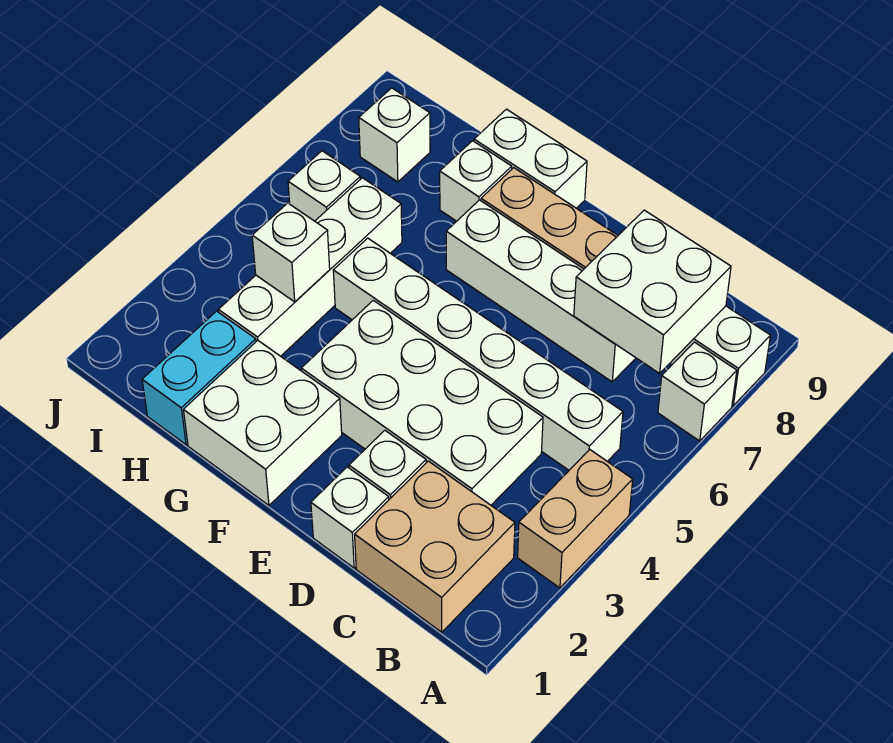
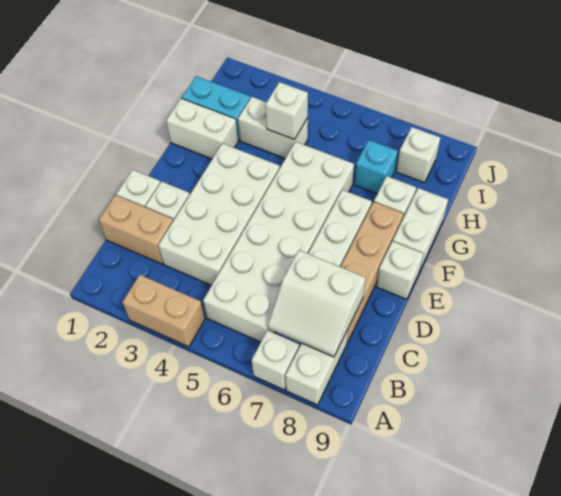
tan 2x2 brick [355,461,515,632] -> tan 1x2 brick [99,195,173,264]
white 1x6 brick [333,238,623,470] -> white 2x6 brick [203,142,354,342]
white 2x2 brick [574,210,731,373] -> white 2x2 slope [268,250,366,357]
white 2x2 brick [184,340,342,505] -> white 1x2 brick [166,98,238,159]
white 1x4 brick [219,178,402,356] -> white 1x2 brick [238,97,308,159]
none -> cyan 1x1 brick [354,140,398,194]
white 1x1 brick [288,151,360,221] -> white 1x1 brick moved to [376,241,423,299]

